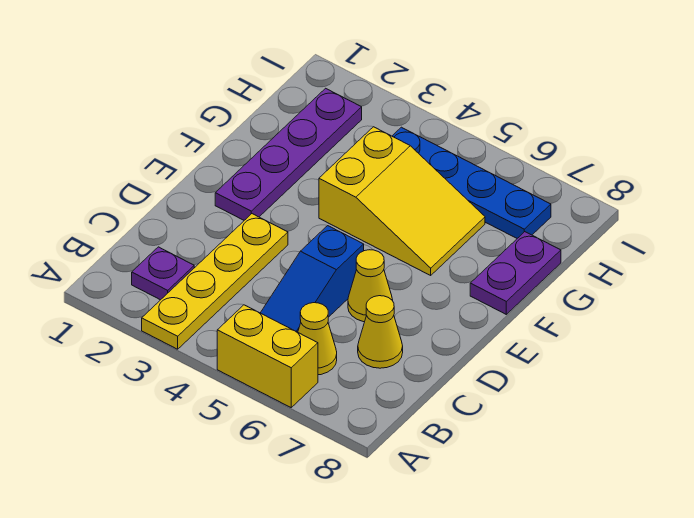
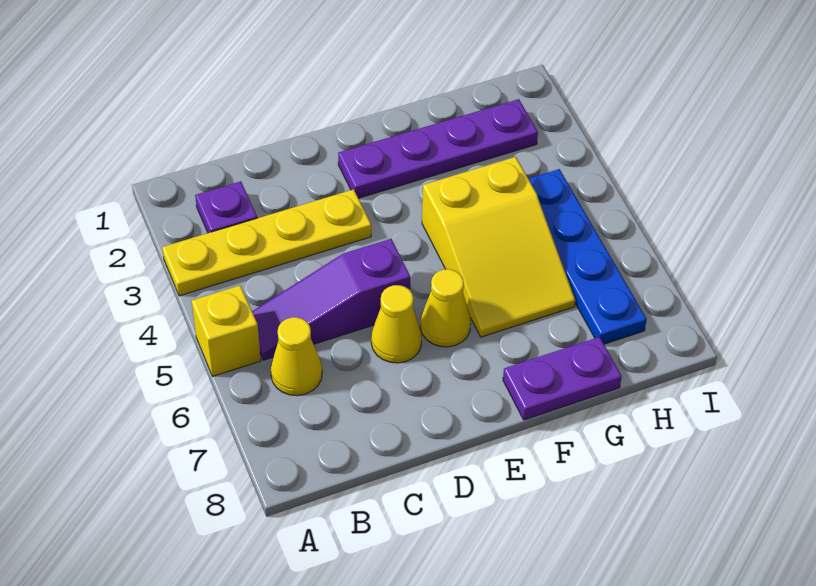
yellow 1x2 brick [217,305,318,407] -> yellow 1x1 brick [192,285,261,376]
blue 1x3 slope [261,226,364,332] -> purple 1x3 slope [252,239,410,360]
yellow 1x1 cone [358,296,403,368] -> yellow 1x1 cone moved to [420,269,471,347]

